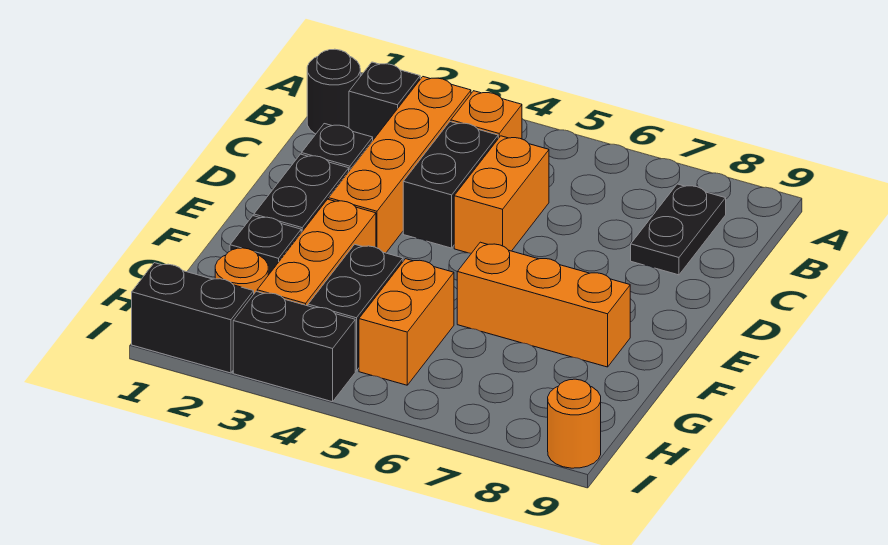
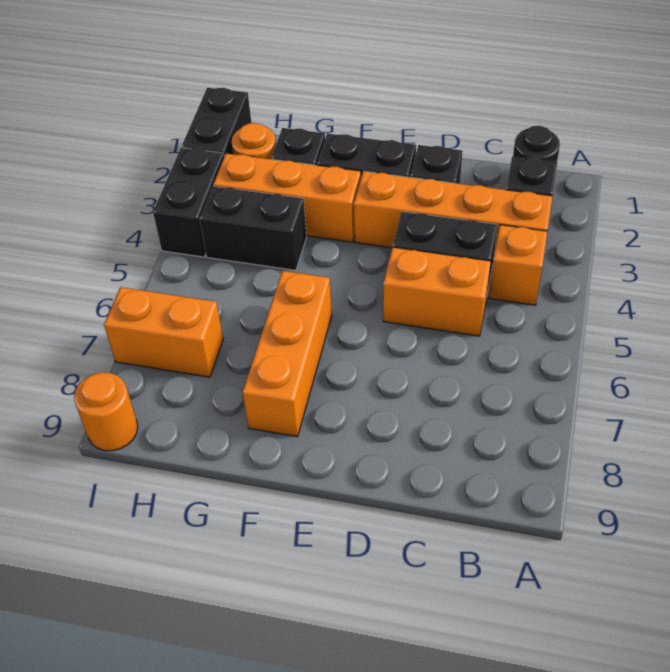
black 1x2 plate [631,184,726,275] -> none
orange 1x2 brick [359,259,454,385] -> orange 1x2 brick moved to [104,287,223,377]

